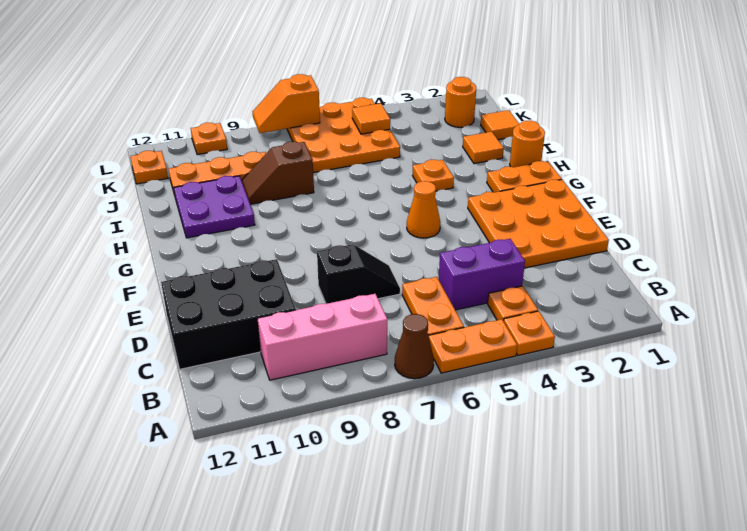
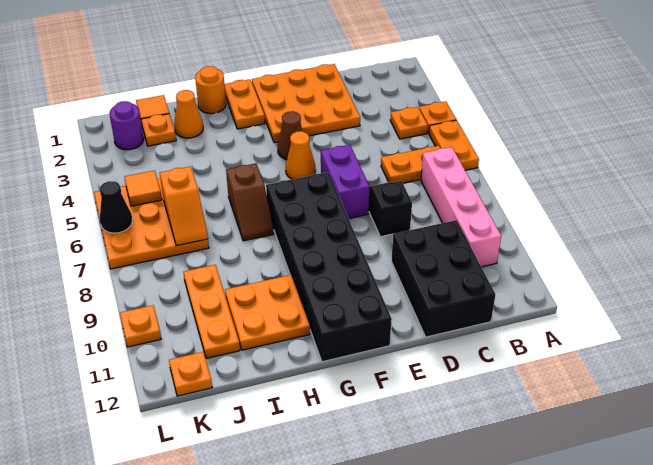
brown 1x1 cone [395,314,434,379] -> brown 1x1 cone moved to [277,111,303,160]
pink 1x3 brick [257,294,387,380] -> pink 1x4 brick [421,147,501,267]
purple 1x2 brick [439,239,525,310] -> purple 1x2 brick moved to [321,145,370,219]
none -> black 2x6 brick [266,172,392,362]
orange 1x1 plate [413,159,454,191] -> orange 1x1 plate moved to [141,114,176,146]
purple 2x2 plate [174,176,255,238] -> orange 2x2 plate [225,275,310,350]
orange 1x1 tile [463,132,504,164] -> orange 1x1 cone [174,90,203,138]
brown 1x2 slope [242,141,314,204] -> brown 1x2 slope moved to [226,163,274,241]
orange 1x1 round brick [445,77,476,127] -> purple 1x1 round brick [110,101,144,150]
none -> black 1x1 cone [100,181,132,233]
orange 1x2 slope [252,74,320,133] -> orange 1x2 slope moved to [160,166,208,246]

